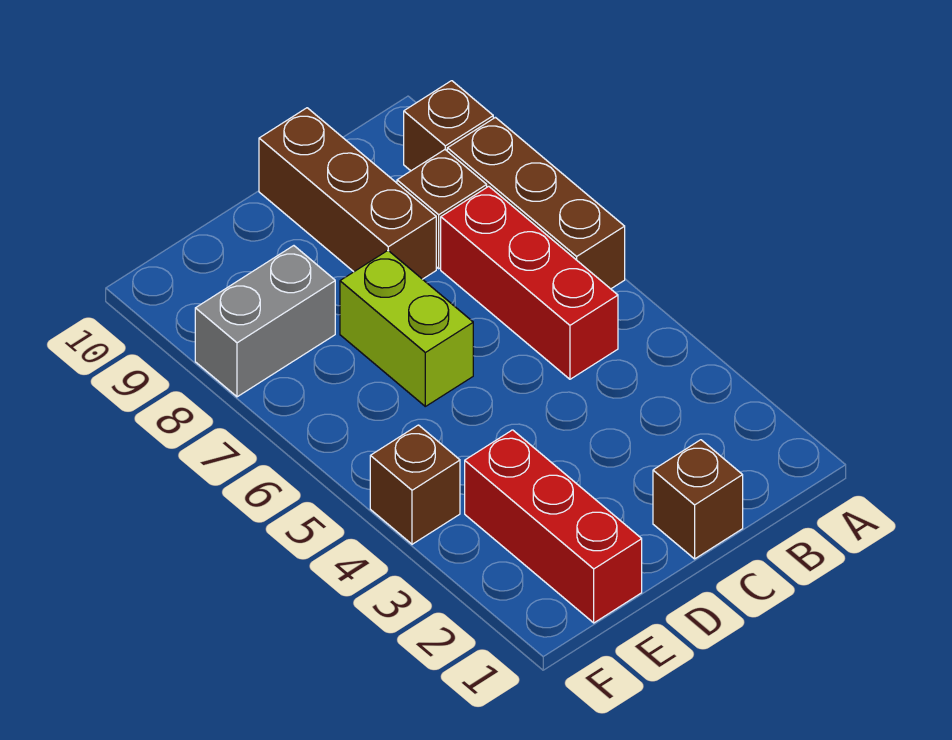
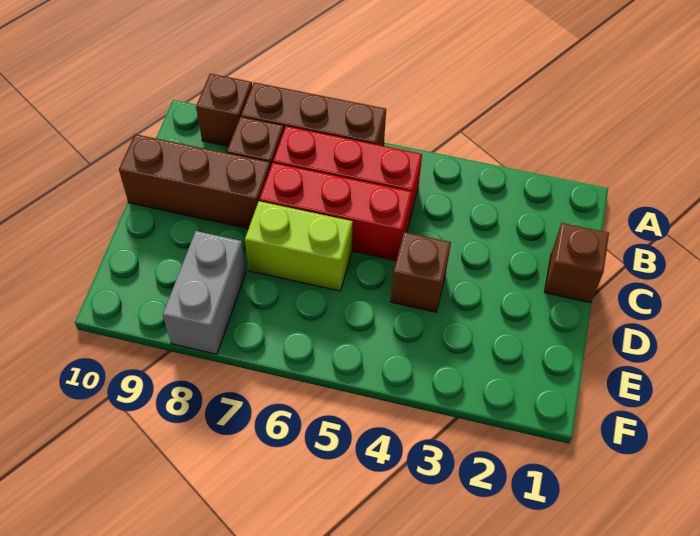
red 1x3 brick [465,430,642,623] -> red 1x3 brick moved to [259,163,412,261]
brown 1x1 brick [370,425,460,544] -> brown 1x1 brick moved to [391,232,451,312]

